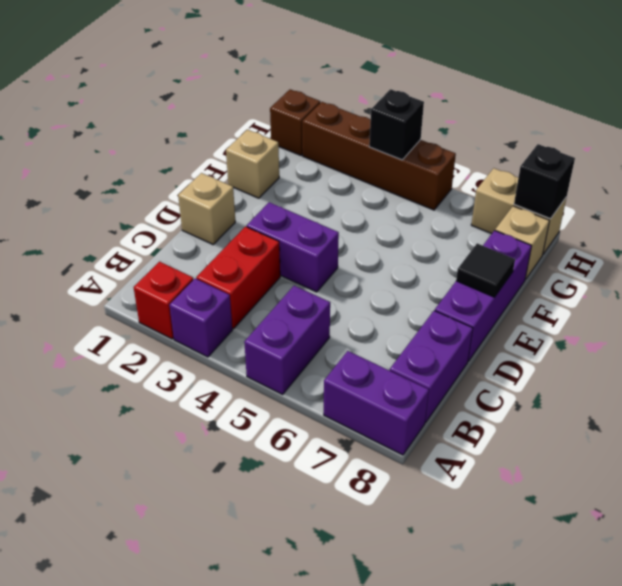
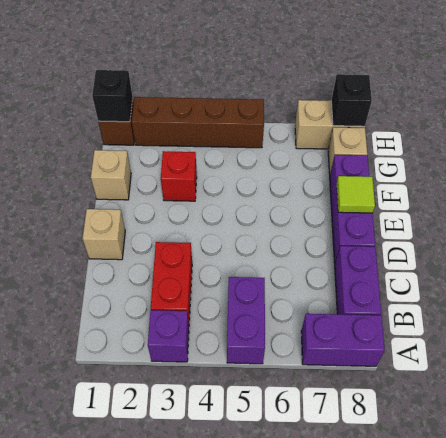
red 1x1 brick [134,262,193,339] -> red 1x1 brick moved to [161,151,197,201]
purple 1x2 brick [247,202,339,292] -> none
black 1x1 tile [456,243,515,297] -> lime 1x1 tile [337,176,375,213]
black 1x1 brick [369,89,424,160] -> black 1x1 brick moved to [92,70,133,122]

